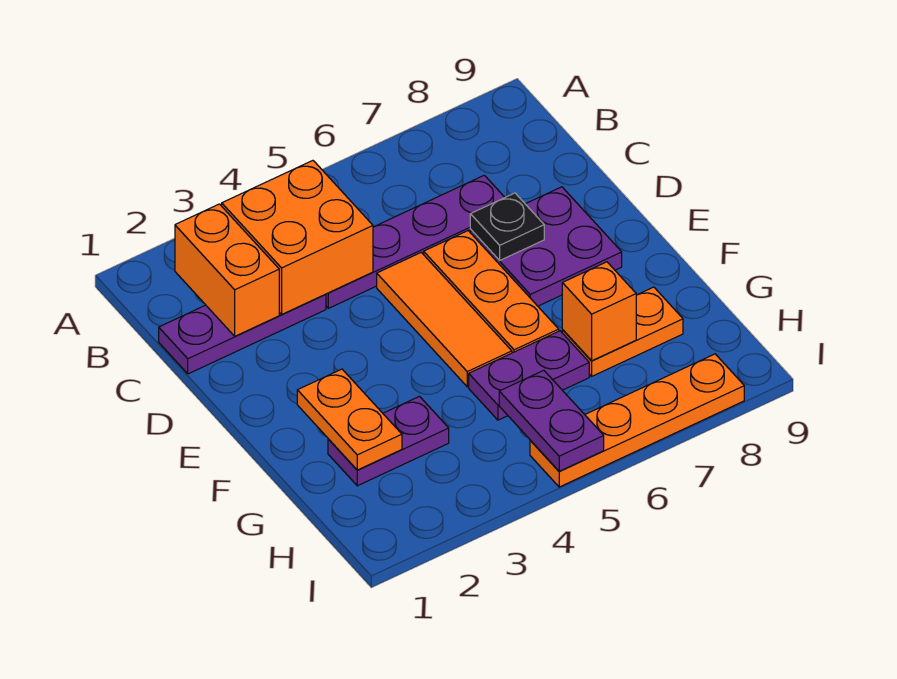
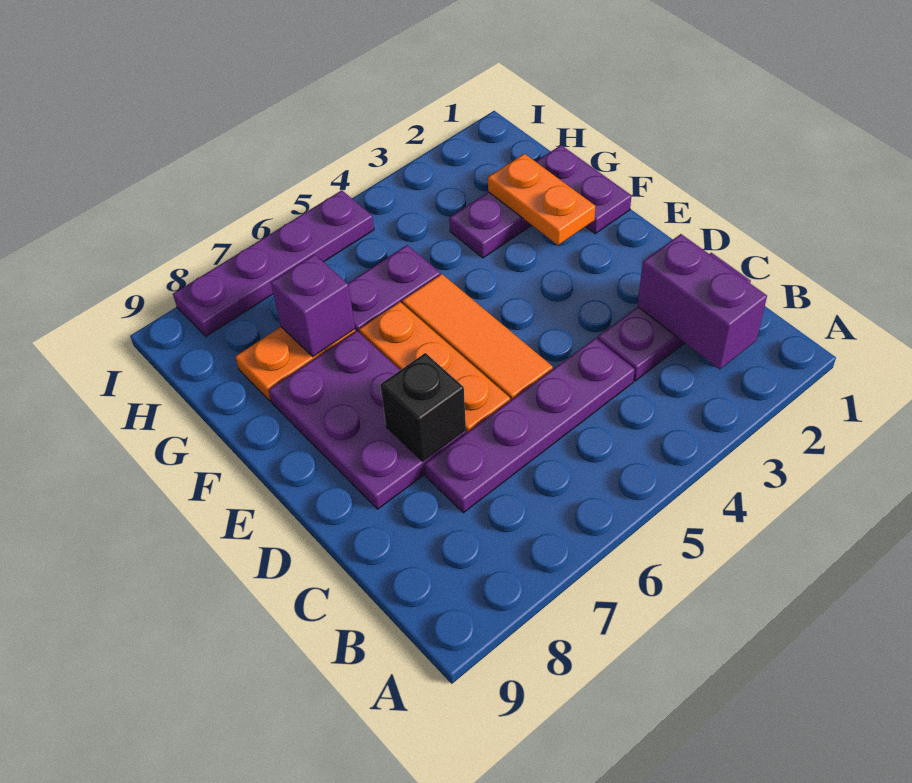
orange 1x2 brick [175,204,279,336] -> purple 1x2 brick [638,234,767,369]
orange 2x2 brick [222,161,373,314] -> none
purple 2x2 plate [470,187,622,306] -> purple 2x3 plate [269,331,466,509]
black 1x1 plate [470,193,544,261] -> black 1x1 brick [380,353,466,461]
orange 1x1 brick [562,262,636,361] -> purple 1x1 brick [271,254,355,357]
purple 1x2 plate [499,370,604,471] -> purple 1x2 plate moved to [536,145,631,234]
orange 1x4 plate [530,354,744,487] -> purple 1x4 plate [173,190,374,336]

